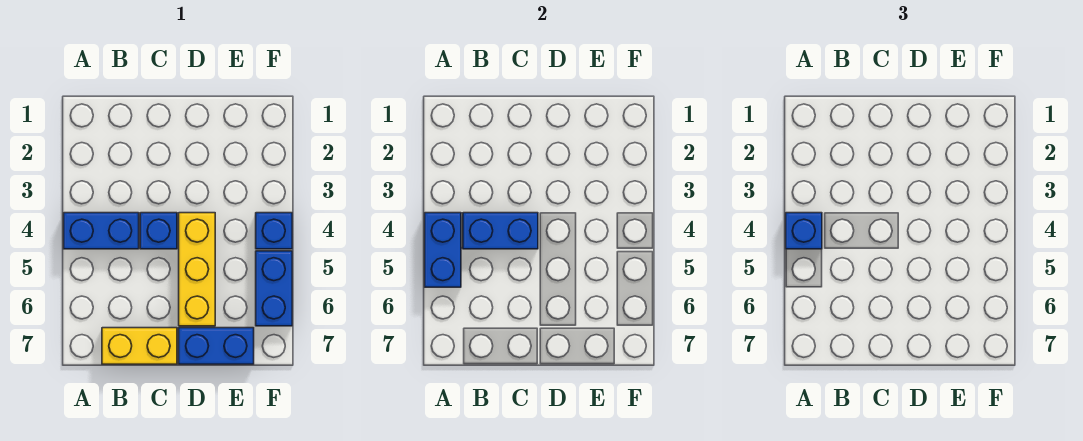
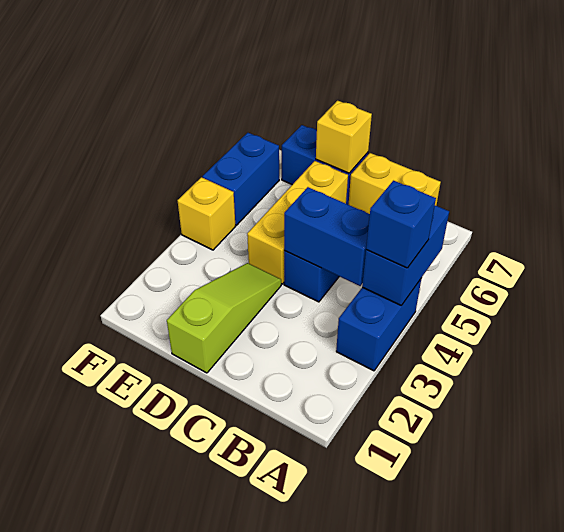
blue 1x2 brick [64,213,139,249] -> blue 1x2 brick turned to [336,278,422,371]
none -> lime 1x3 slope [167,263,281,373]
none -> yellow 1x1 brick [316,101,372,173]
blue 1x1 brick [256,213,292,249] -> yellow 1x1 brick [178,177,235,250]

